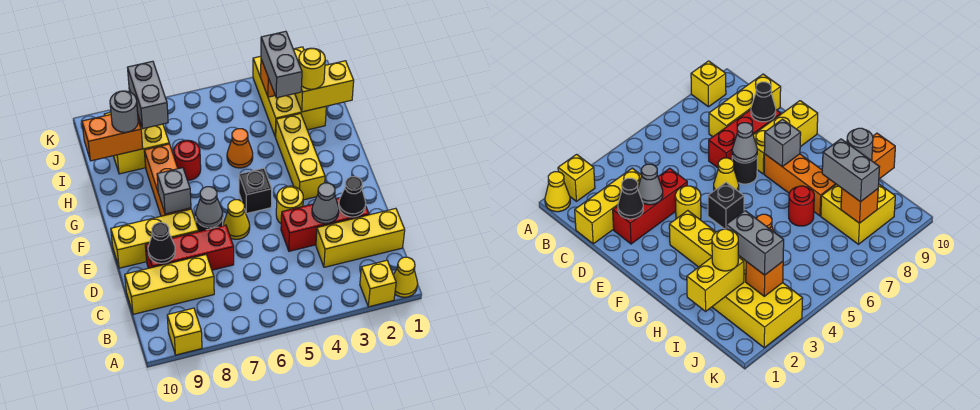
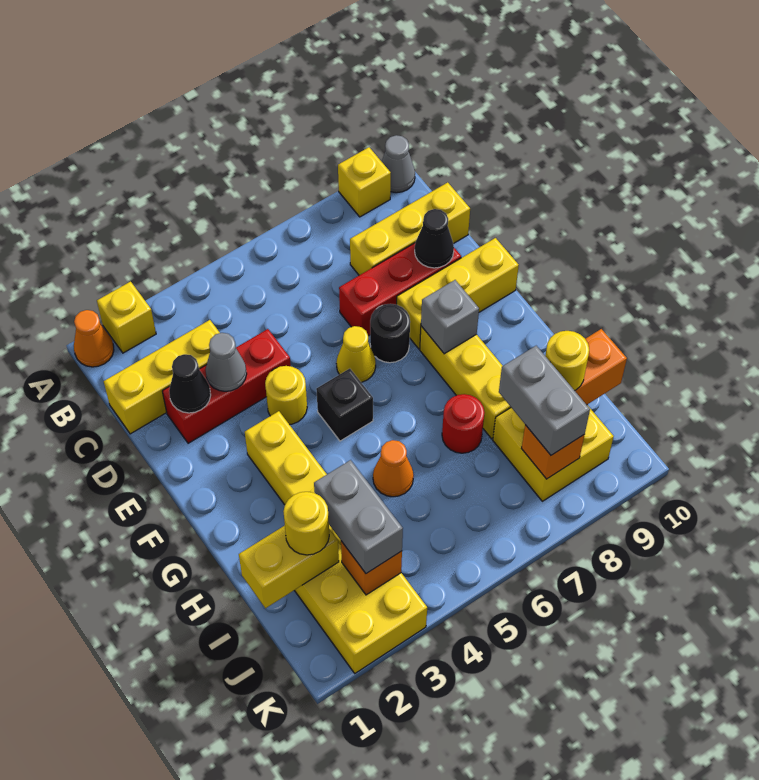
yellow 1x1 cone [393,257,418,297] -> orange 1x1 cone [74,310,114,367]
grey 1x1 cone [196,187,223,227] -> grey 1x1 cone moved to [381,135,415,193]
orange 1x3 brick [144,144,191,216] -> yellow 1x3 brick [420,326,511,439]
grey 1x1 round brick [110,91,138,132] -> yellow 1x1 round brick [545,331,589,391]

